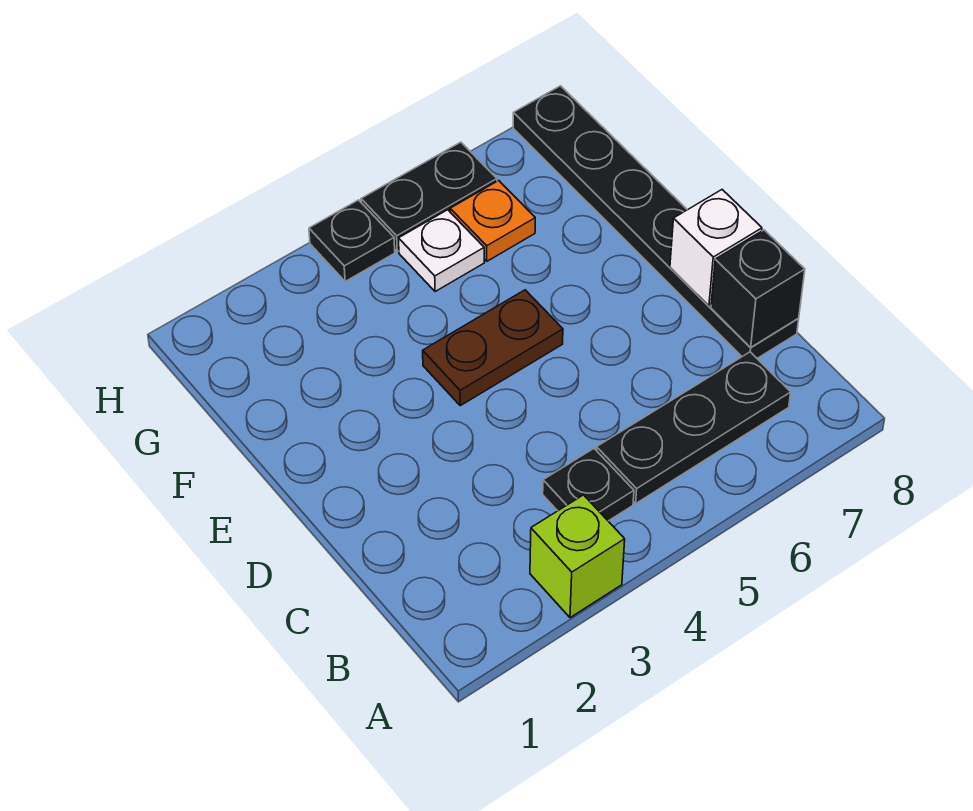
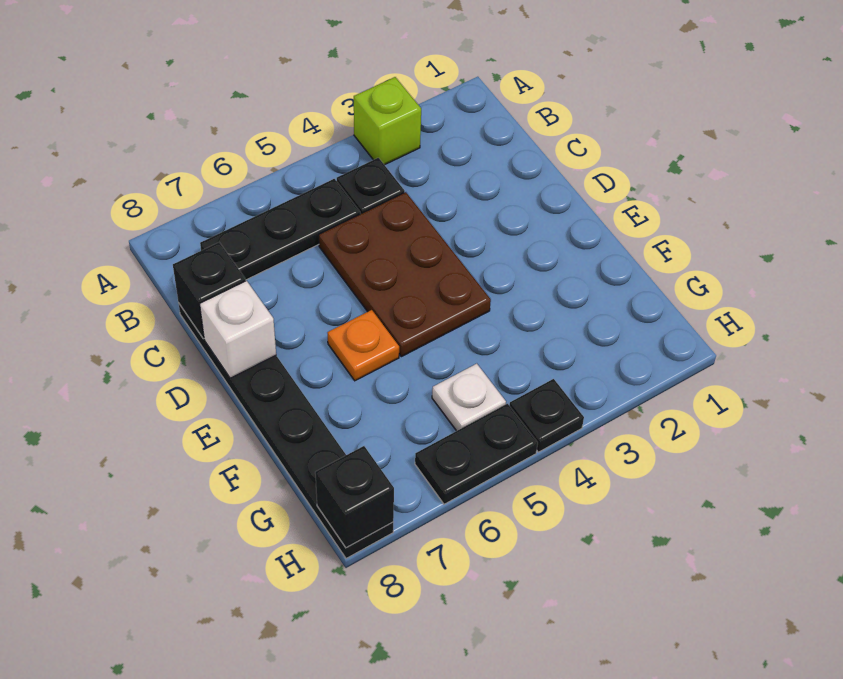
brown 1x2 plate [423,290,563,406] -> brown 2x3 plate [319,192,491,357]
orange 1x1 plate [450,181,535,261] -> orange 1x1 plate moved to [328,310,399,381]
none -> black 1x1 brick [315,446,394,548]

